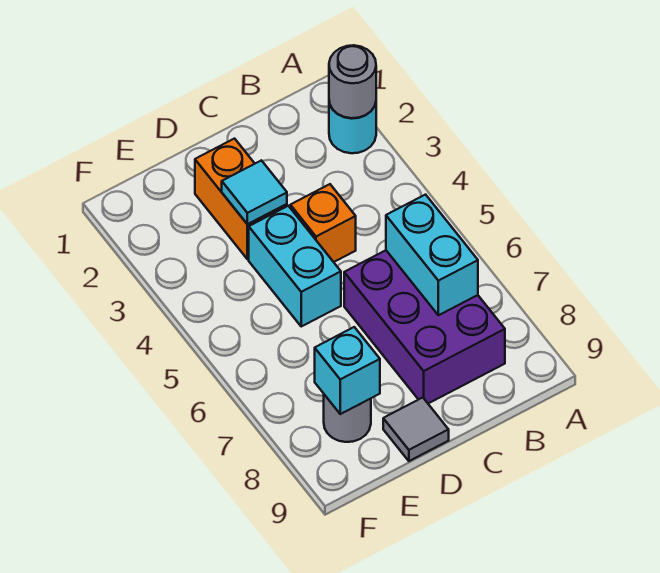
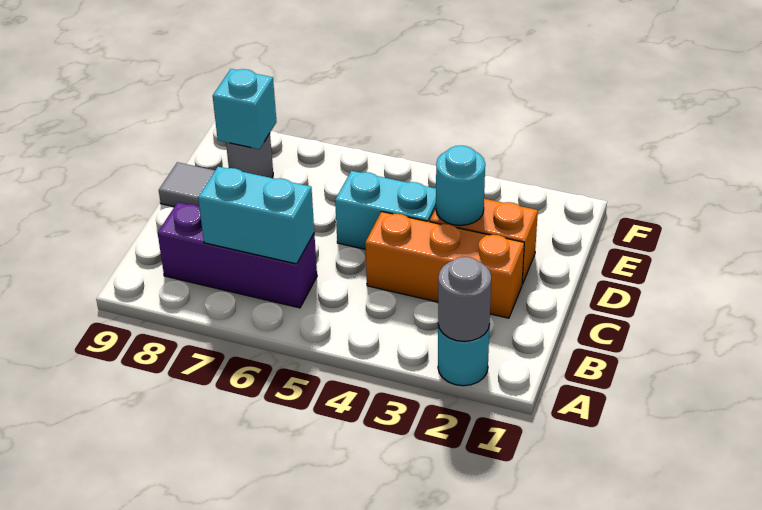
purple 2x3 brick [344,250,505,404] -> purple 1x3 brick [158,202,317,308]
orange 1x1 brick [290,184,356,262] -> orange 1x3 brick [365,212,524,318]
cyan 1x1 tile [222,160,287,224] -> cyan 1x1 round brick [436,146,485,226]

